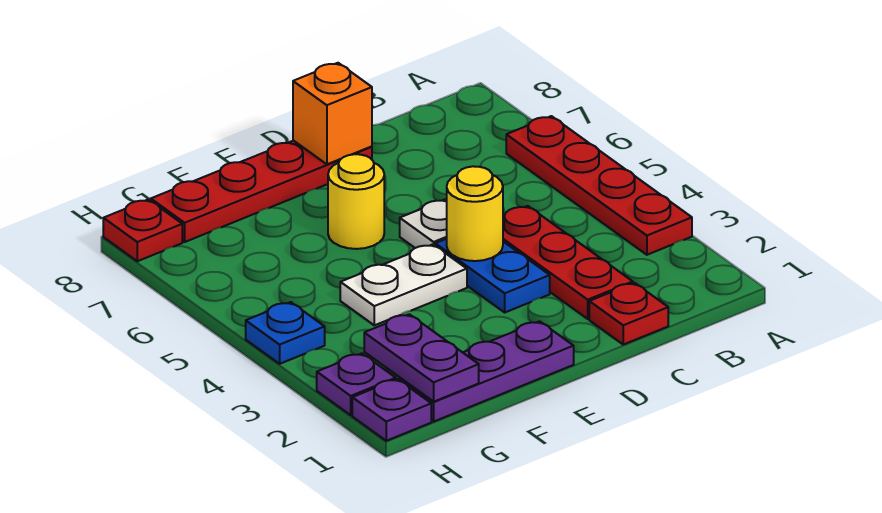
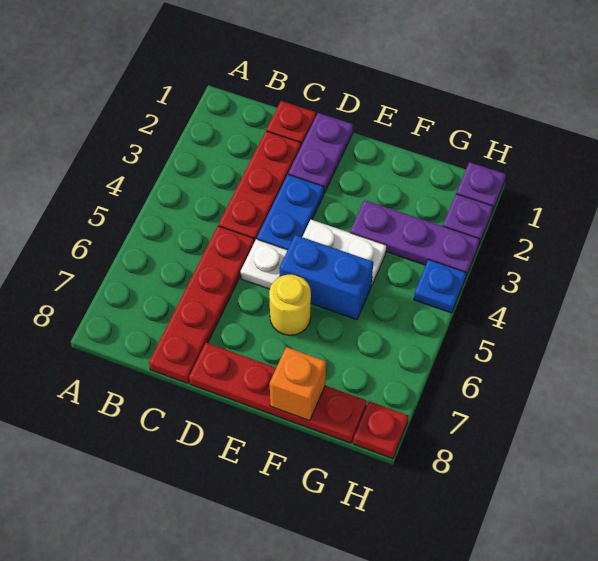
red 1x4 plate [506,116,692,255] -> red 1x4 plate moved to [149,226,254,384]
yellow 1x1 round brick [447,166,503,261] -> none
orange 1x1 brick [293,63,372,164] -> orange 1x1 brick moved to [270,347,326,421]
purple 1x3 plate [400,321,574,421] -> purple 1x3 plate moved to [350,200,480,279]
none -> blue 1x2 brick [279,235,373,320]
purple 1x2 plate [364,314,479,401] -> purple 1x2 plate moved to [288,113,353,193]

